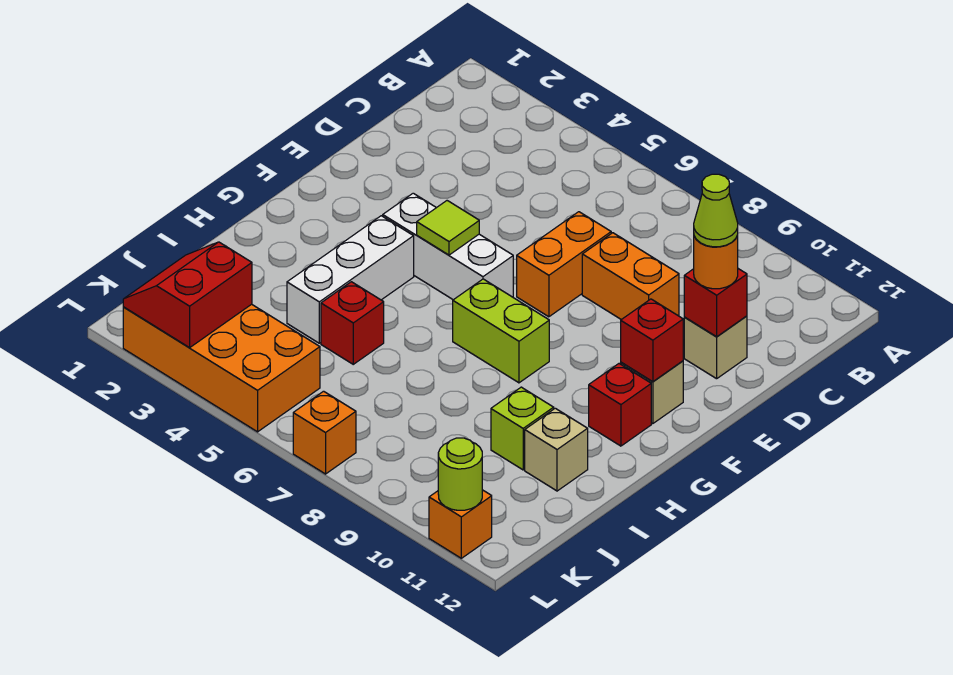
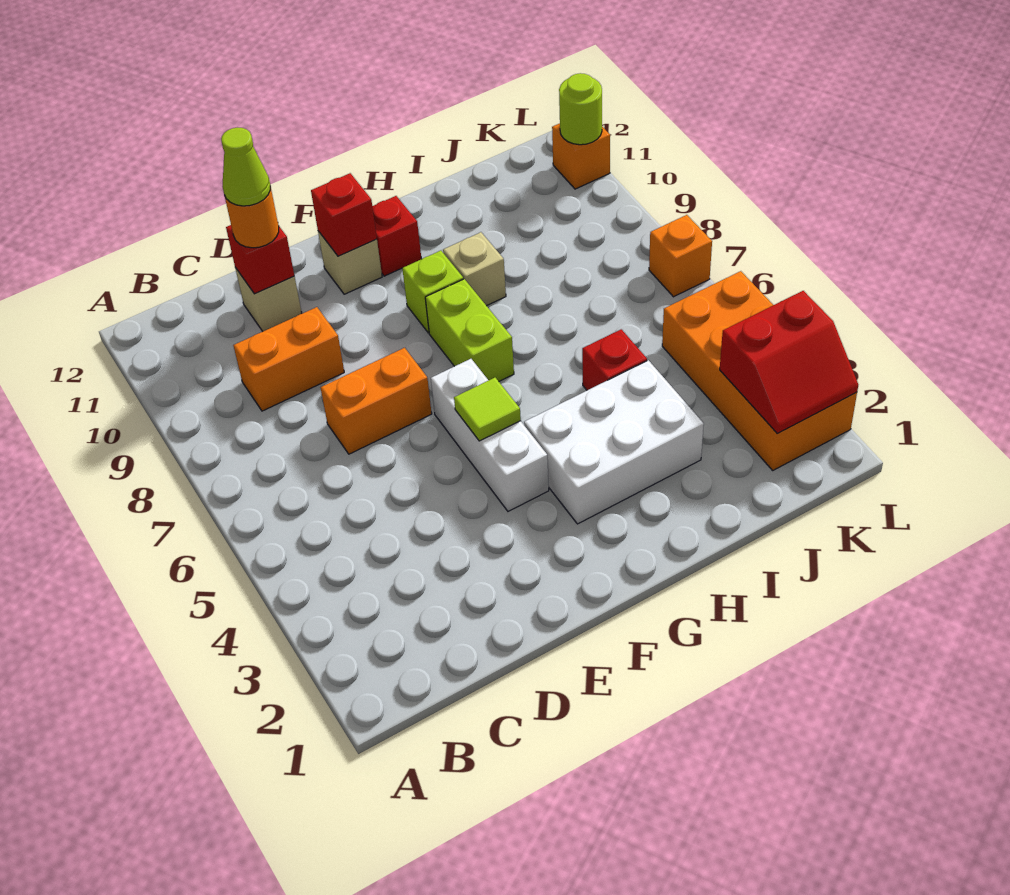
orange 1x2 brick [582,233,679,320] -> orange 1x2 brick turned to [233,307,344,411]
white 1x3 brick [287,216,414,343] -> white 2x3 brick [524,360,704,524]
lime 1x1 brick [491,387,554,470] -> lime 1x1 brick moved to [402,251,463,333]
tan 1x1 brick [525,408,588,491] -> tan 1x1 brick moved to [443,232,506,306]

